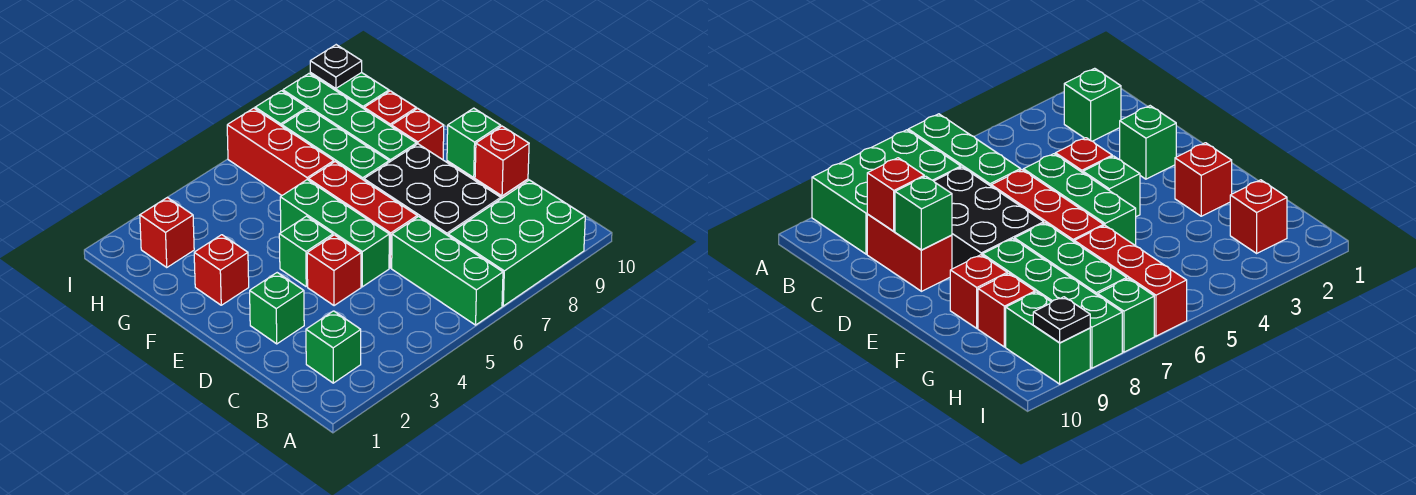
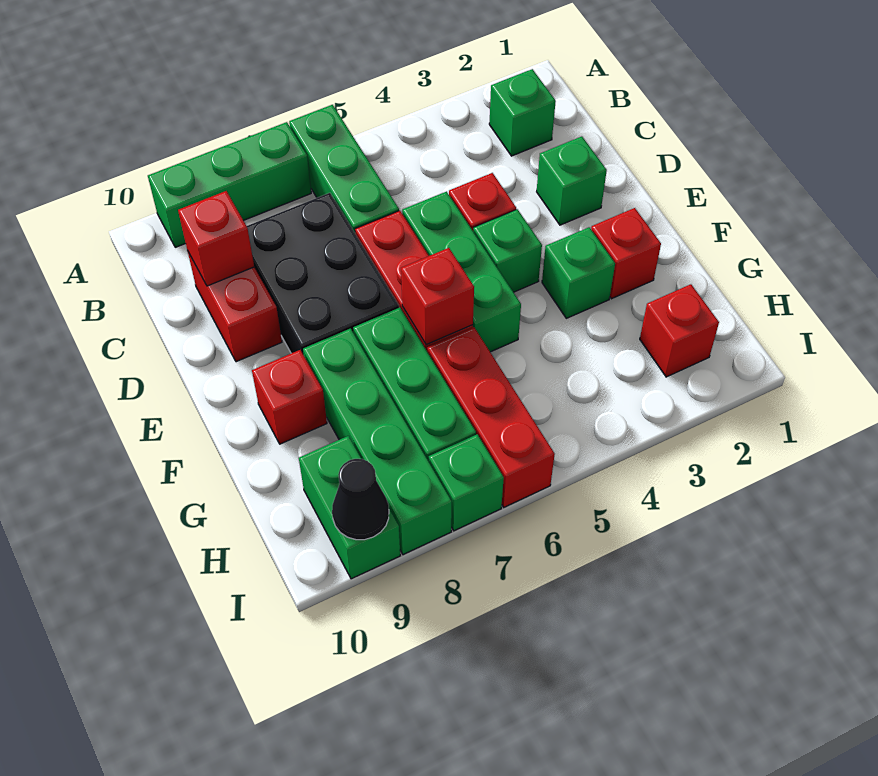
green 2x3 brick [448,180,585,306] -> green 1x3 brick [148,122,311,247]
green 1x1 brick [447,108,501,178] -> green 1x1 brick moved to [542,227,615,318]
red 1x1 brick [364,91,416,127] -> red 1x1 brick moved to [401,248,474,345]
black 1x1 plate [310,45,362,89] -> black 1x1 cone [332,459,389,540]

